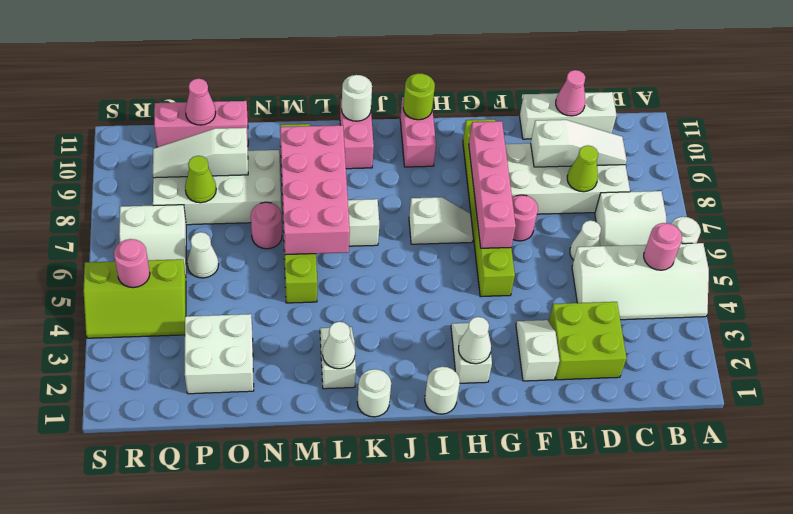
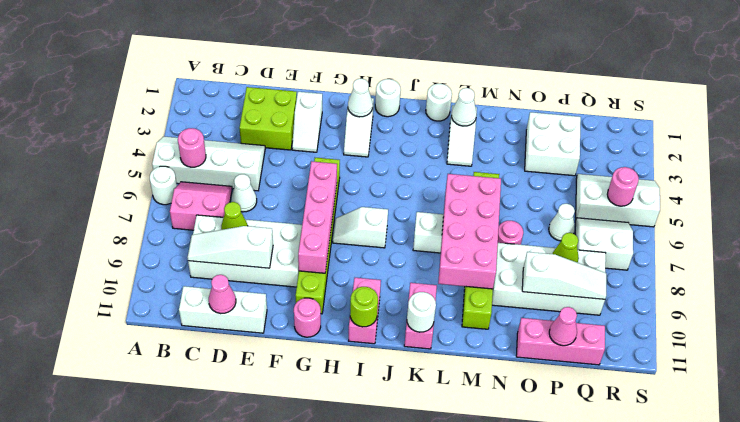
white 2x2 slope [595,191,666,246] -> pink 2x2 slope [170,182,232,230]
pink 1x1 round brick [512,195,538,241] -> pink 1x1 round brick moved to [294,298,321,337]
lime 2x3 slope [84,259,186,338] -> white 2x3 slope [576,174,660,227]

